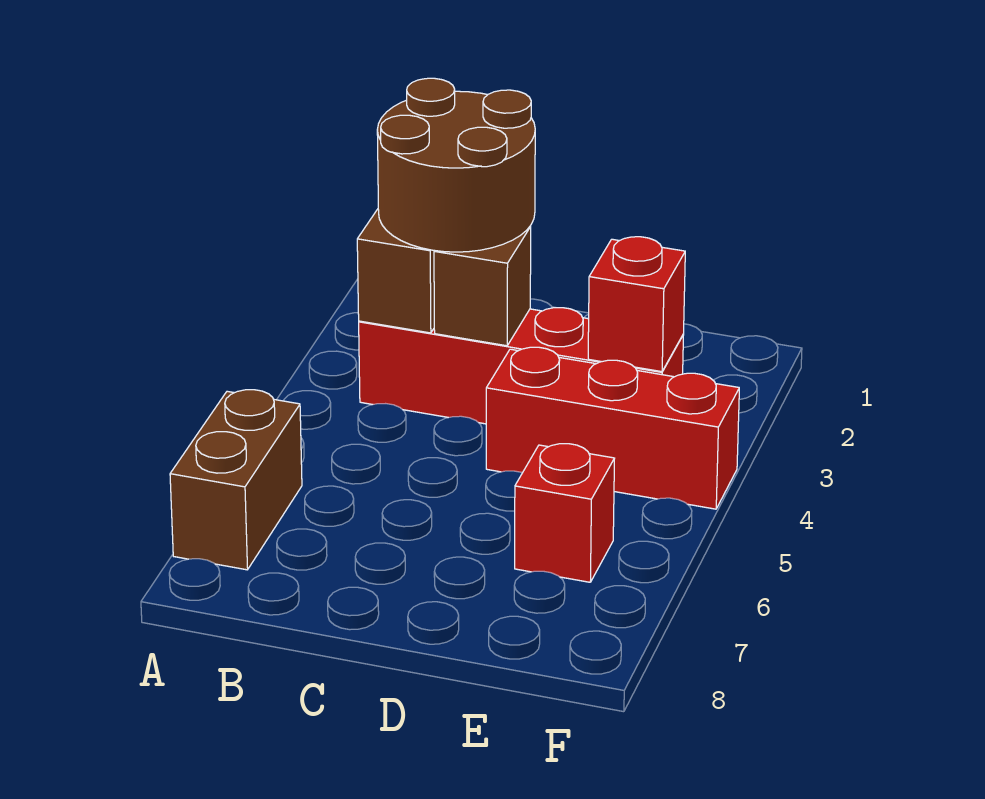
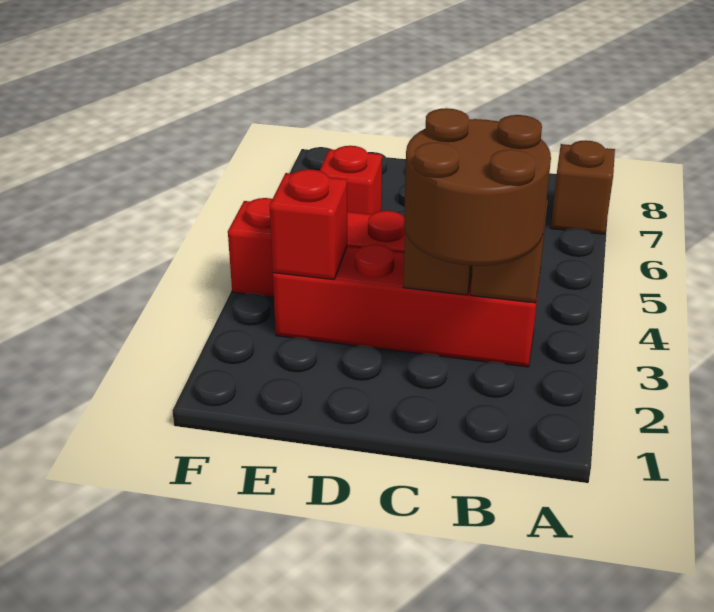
brown 1x2 brick [170,390,302,570] -> brown 1x1 brick [551,140,615,234]

